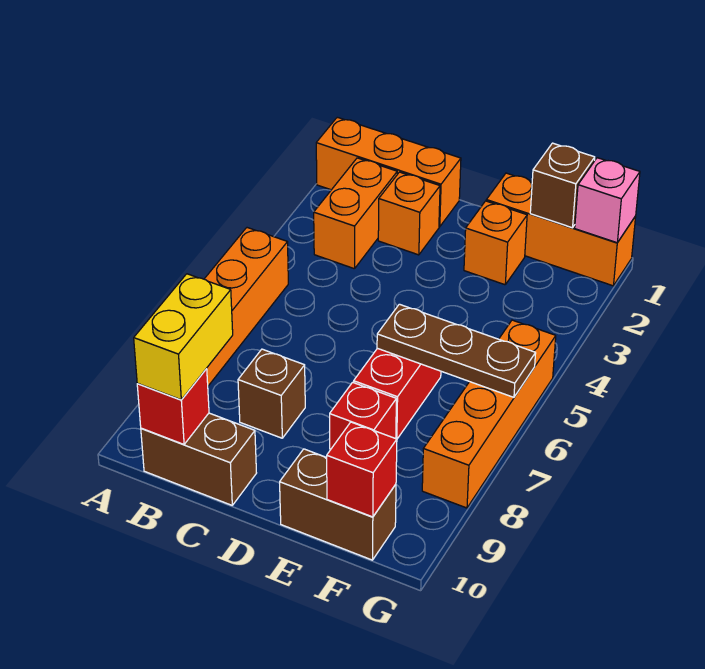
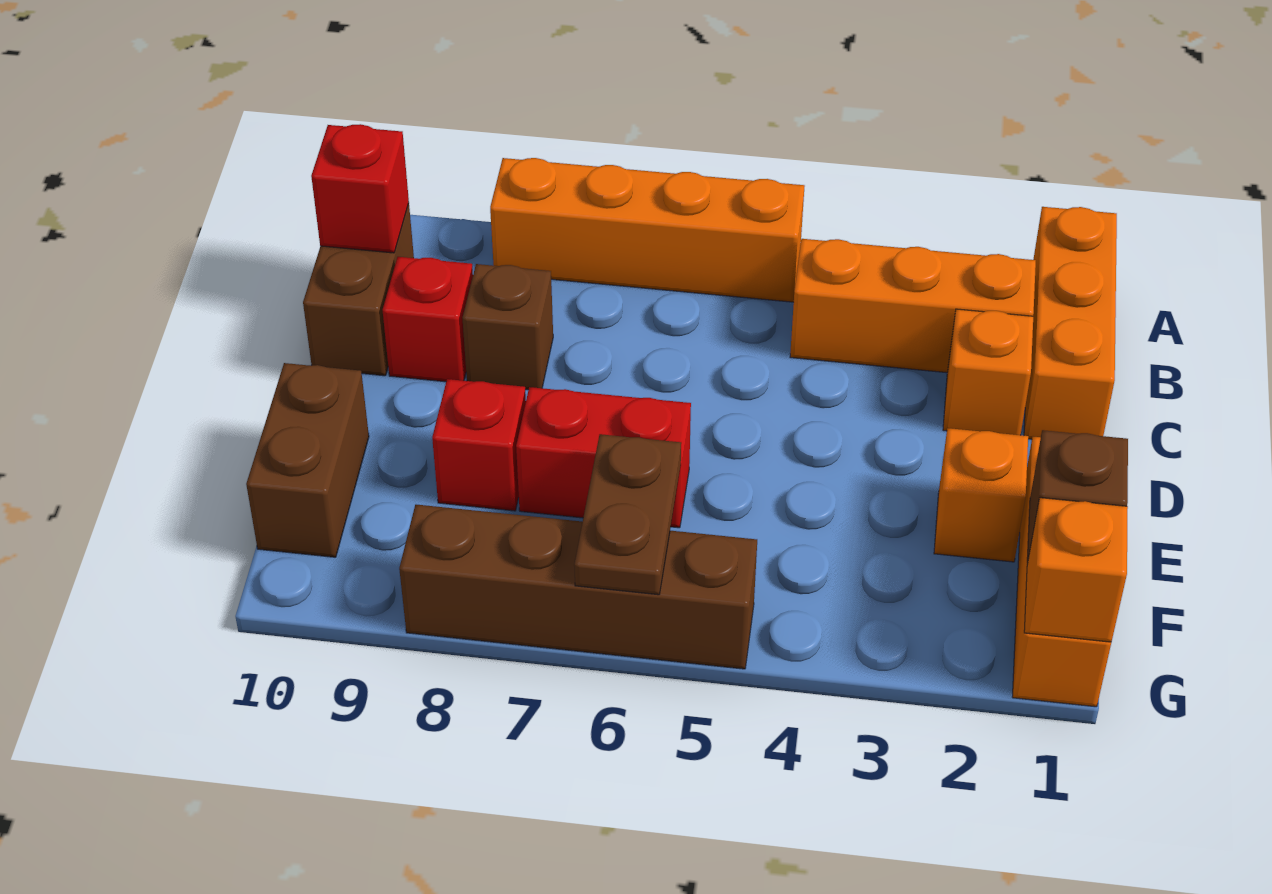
orange 1x2 brick [314,158,397,269] -> orange 1x3 brick [790,239,1036,373]
yellow 1x2 brick [134,274,233,400] -> none
brown 1x3 plate [377,304,536,397] -> brown 1x2 plate [574,434,681,595]
red 1x1 brick [327,422,397,517] -> red 1x1 brick moved to [383,257,473,382]
pink 1x1 brick [575,158,640,243] -> orange 1x1 brick [1024,498,1128,642]
orange 1x4 brick [422,320,556,508] -> brown 1x4 brick [399,505,757,669]

